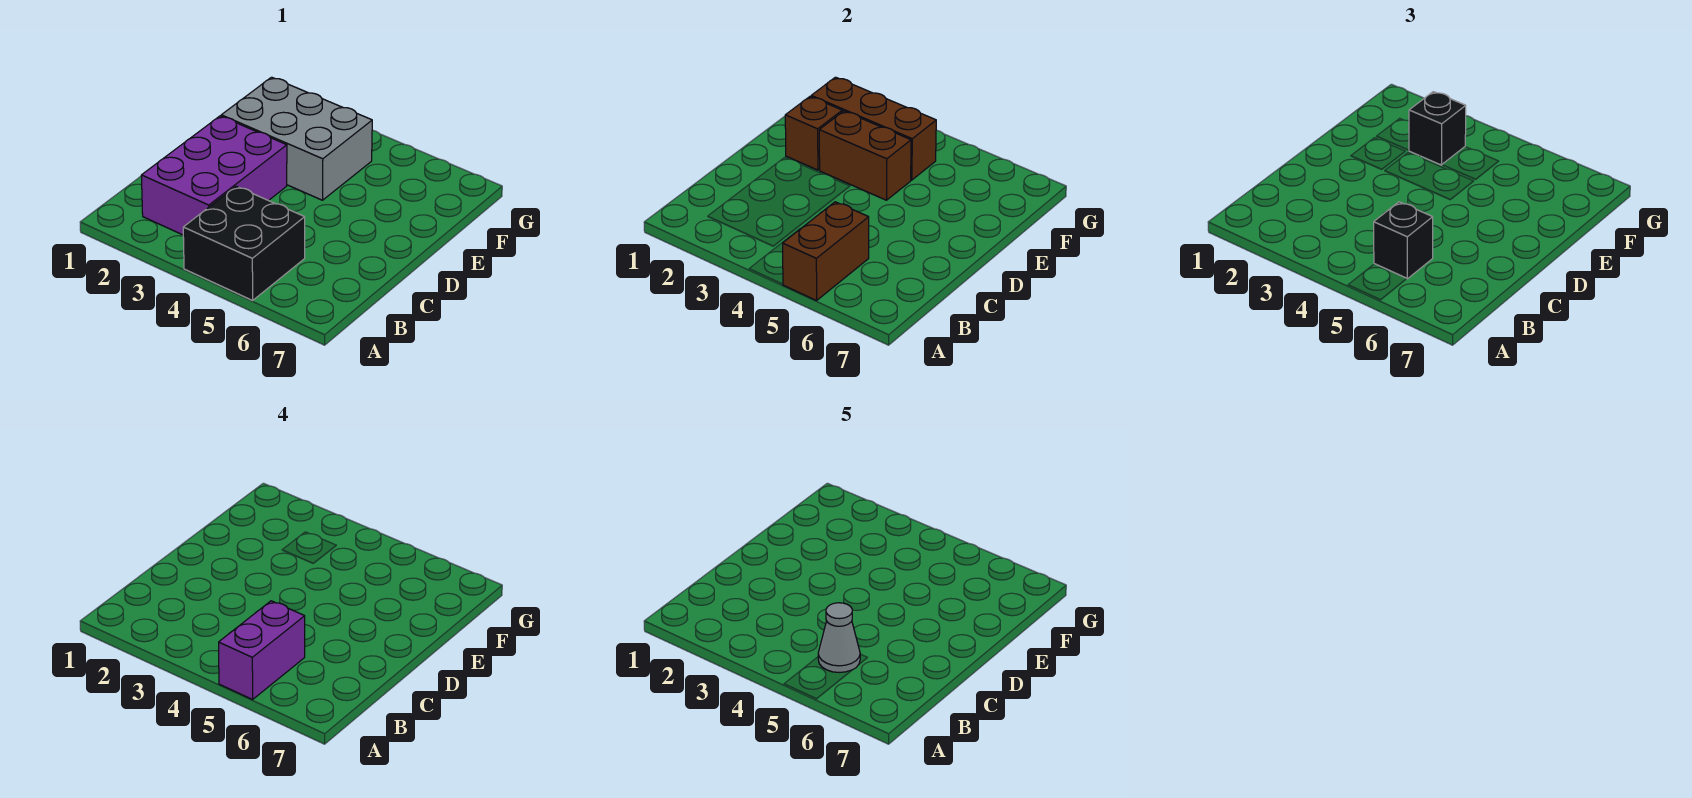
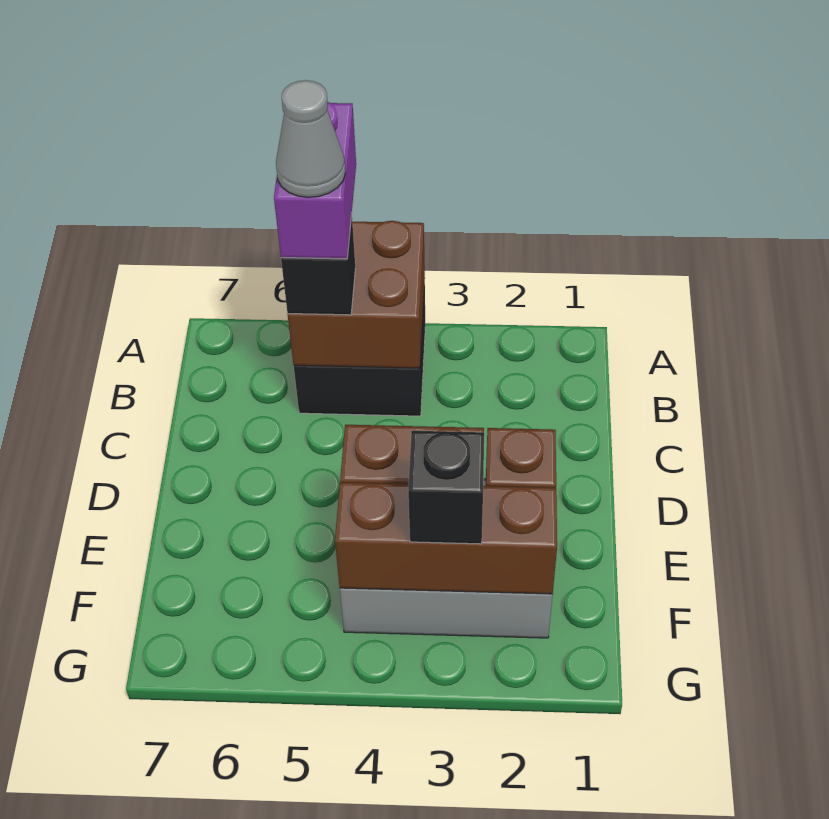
brown 1x2 brick [783,202,869,300] -> brown 2x2 brick [288,221,425,368]
purple 2x3 brick [141,116,287,235] -> none

